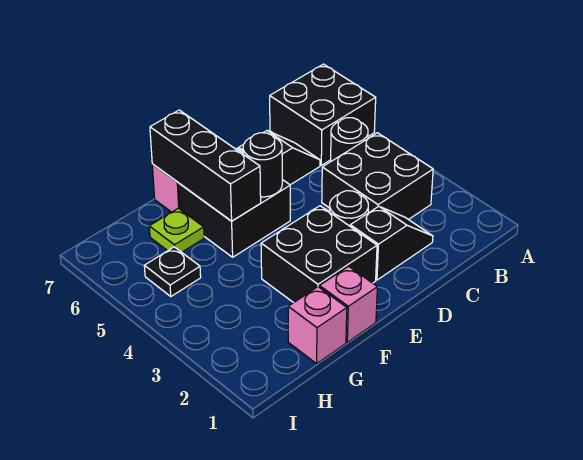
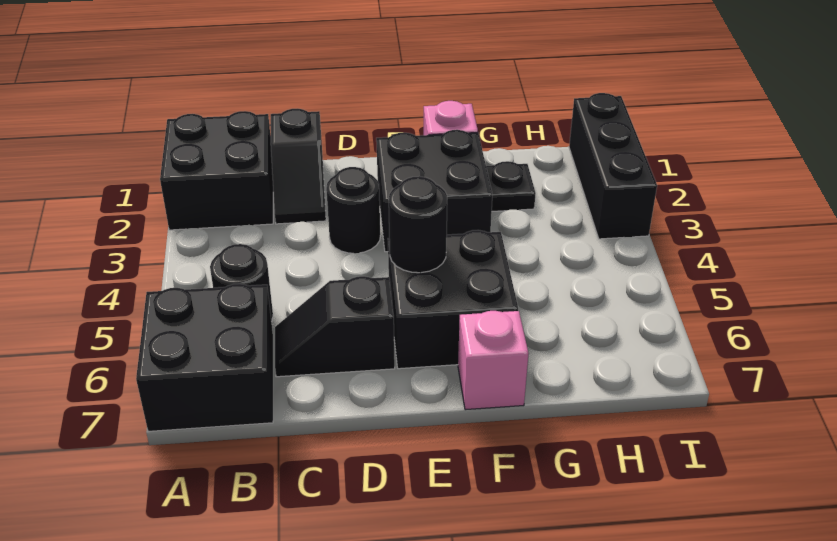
black 2x2 brick [322,133,433,220] -> black 2x2 brick moved to [160,111,273,230]
black 1x2 slope [350,206,433,280] -> black 1x2 slope turned to [271,109,326,224]
black 1x3 brick [150,110,261,221] -> black 1x3 brick moved to [569,93,657,239]
pink 1x1 brick [288,287,347,364] -> none
lime 1x1 plate [149,208,204,252] -> none
black 1x1 plate [144,247,201,296] -> black 1x1 plate moved to [486,161,536,211]

